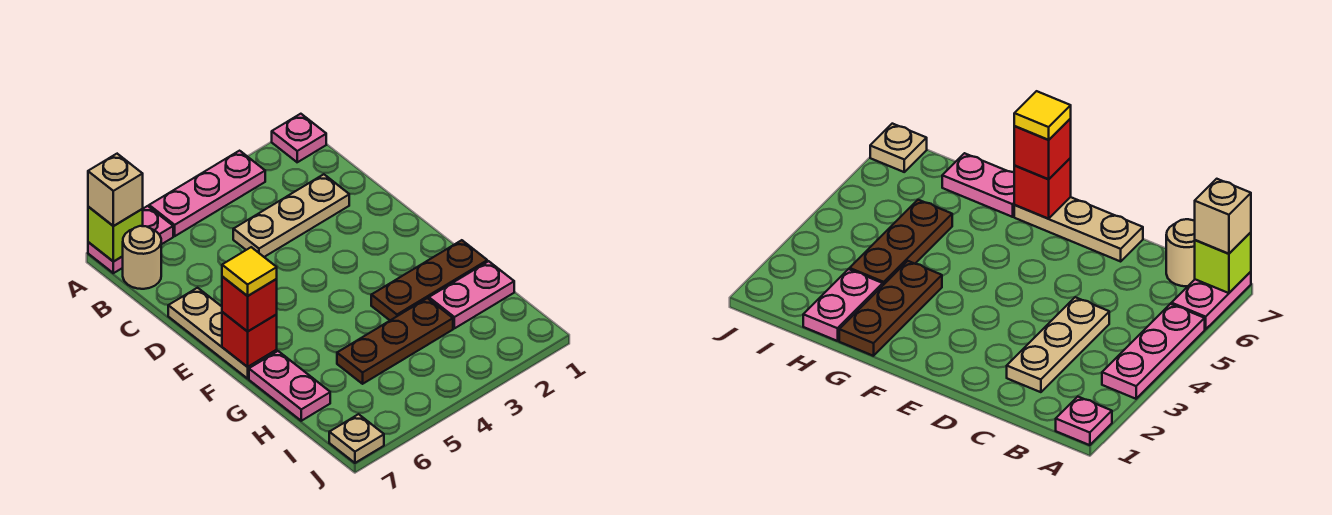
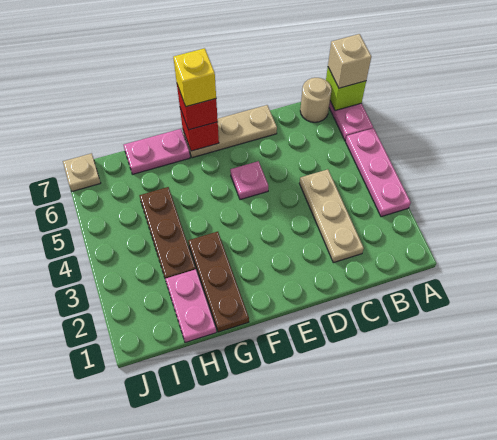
pink 1x1 plate [272,114,326,162] -> pink 1x1 plate moved to [230,161,268,200]
yellow 1x1 tile [222,247,277,296] -> yellow 1x1 brick [173,48,216,107]

